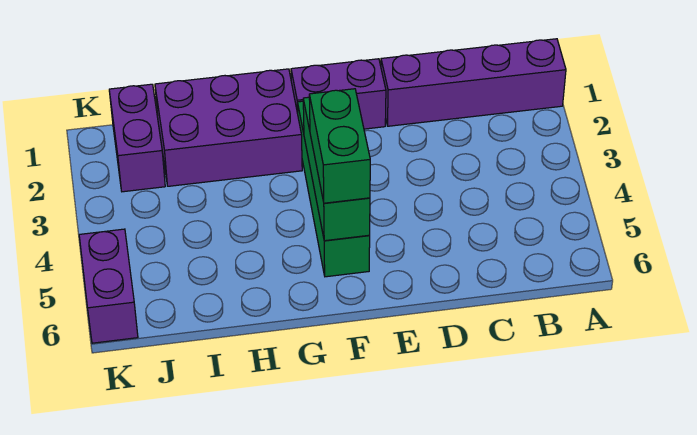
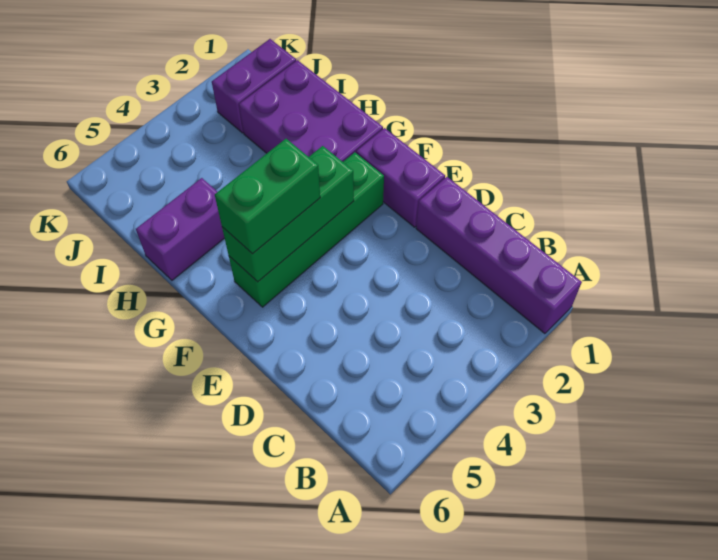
purple 1x2 brick [79,229,138,343] -> purple 1x2 brick moved to [136,178,224,280]

